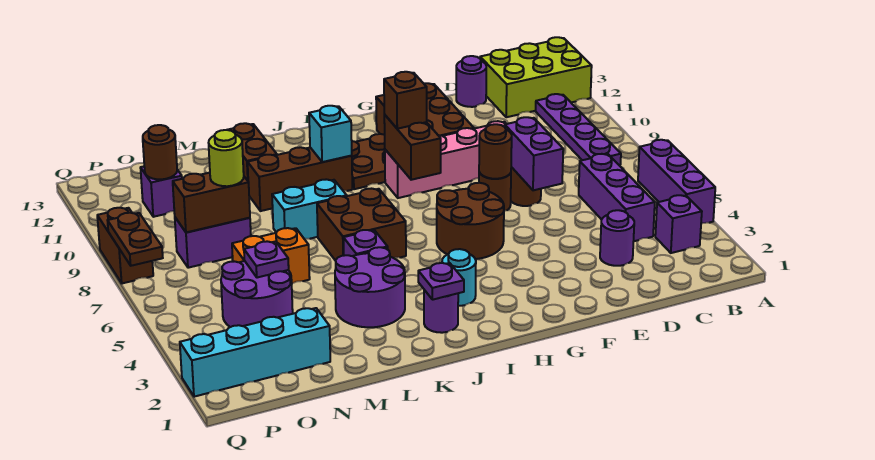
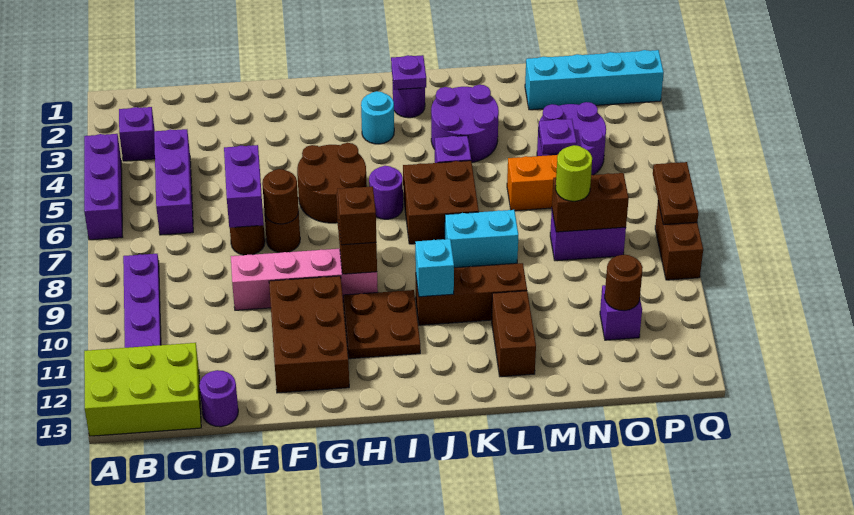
purple 1x1 round brick [600,210,634,266] -> purple 1x1 round brick moved to [369,166,403,219]

